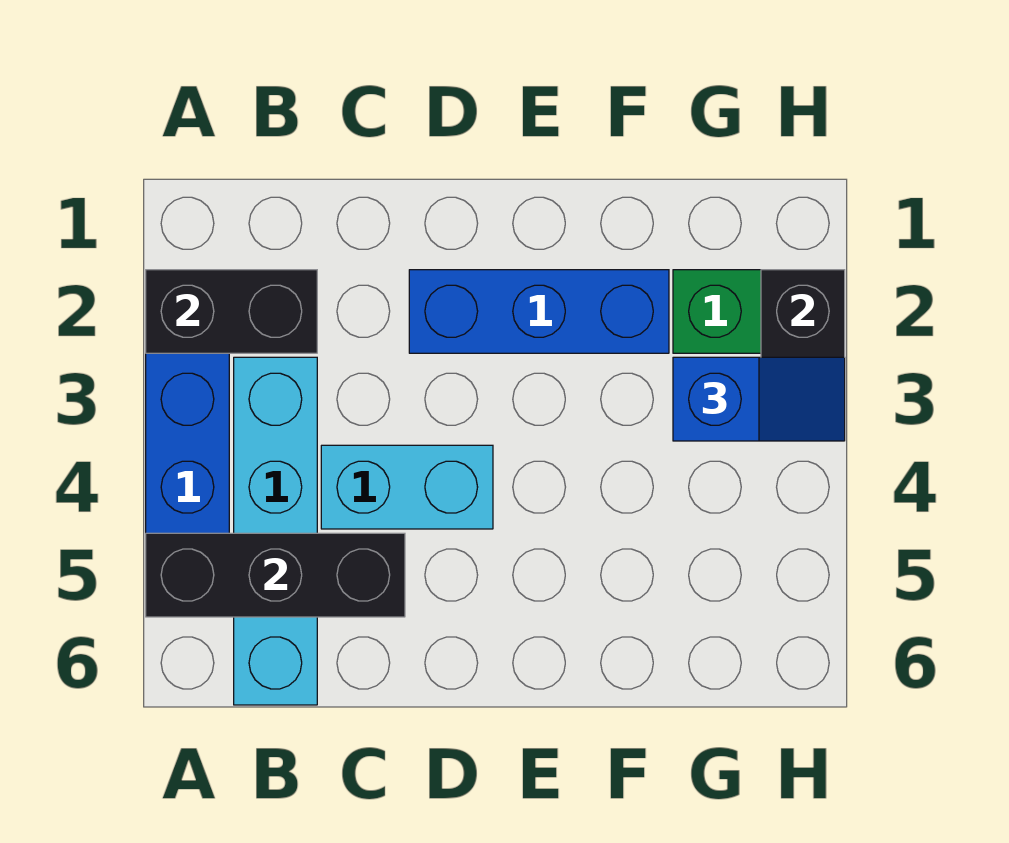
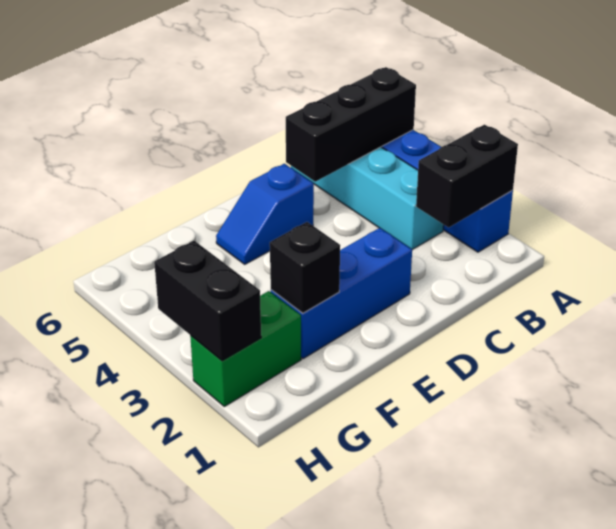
cyan 1x2 brick [321,445,493,529] -> none
none -> black 1x1 brick [270,222,340,313]
blue 1x2 slope [673,357,845,441] -> blue 1x2 slope moved to [216,164,314,264]

